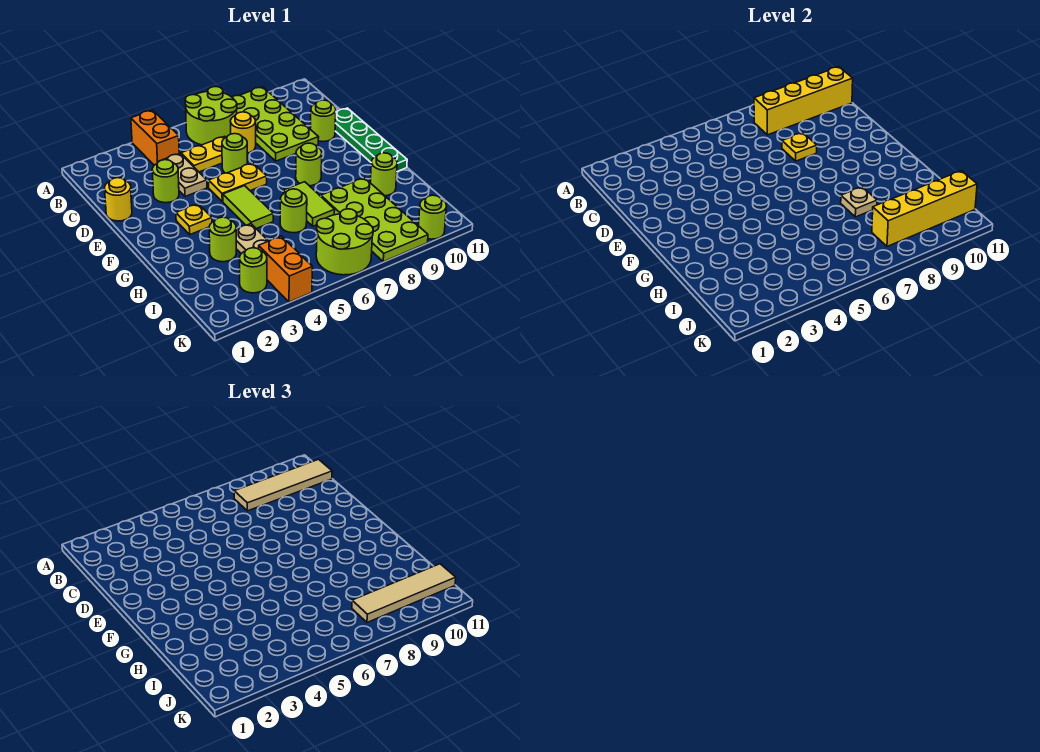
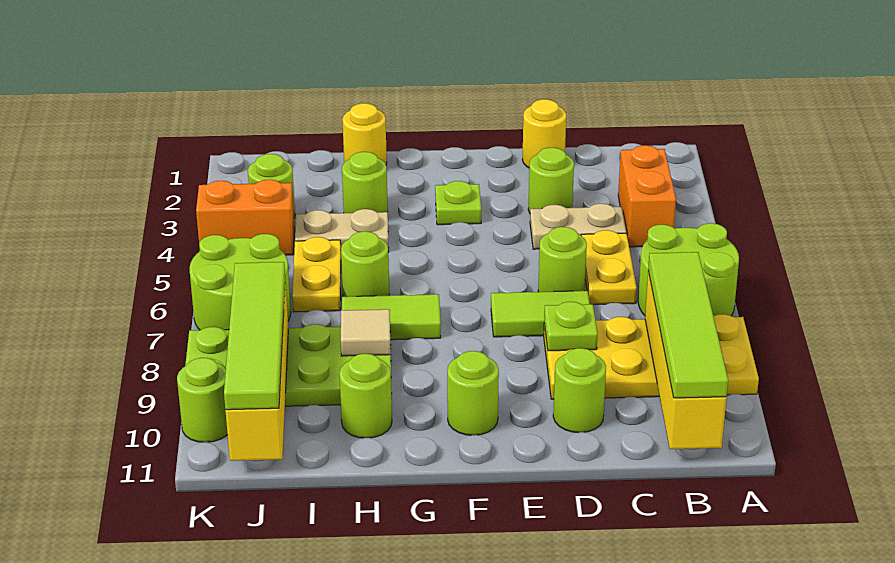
orange 1x2 brick [131,110,179,165] -> orange 1x2 brick turned to [618,145,676,247]
lime 2x4 plate [232,87,319,161] -> yellow 2x4 plate [544,314,759,399]
tan 1x4 tile [234,459,332,511] -> lime 1x4 tile [648,252,728,398]
yellow 1x1 round brick [230,112,256,153] -> yellow 1x1 round brick moved to [342,103,387,164]
yellow 1x1 plate [782,133,817,161] -> lime 1x1 plate [544,302,598,351]
green 1x4 plate [335,108,407,171] -> none
yellow 1x2 plate [209,163,267,201] -> yellow 1x2 plate moved to [292,237,341,312]
yellow 1x1 plate [176,204,212,234] -> lime 1x1 plate [435,181,481,225]
lime 1x2 tile [223,186,273,229] -> lime 1x2 tile moved to [491,291,590,337]
lime 1x1 round brick [296,143,322,186] -> lime 1x1 round brick moved to [447,351,499,435]
tan 1x1 plate [841,187,877,217] -> tan 1x1 tile [341,309,391,356]
tan 1x4 tile [352,564,456,622] -> lime 1x4 tile [224,262,285,410]

